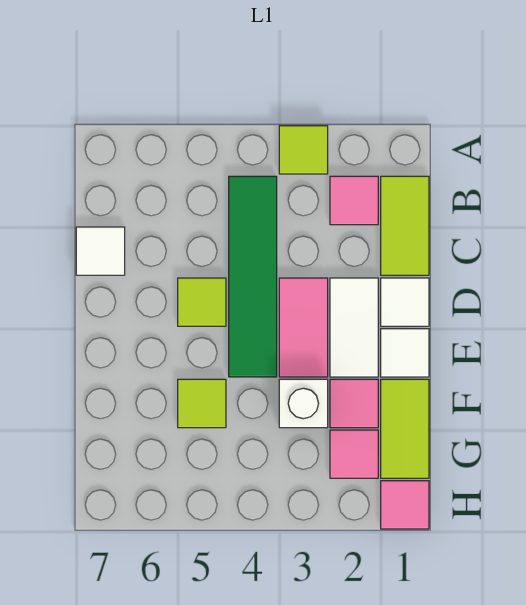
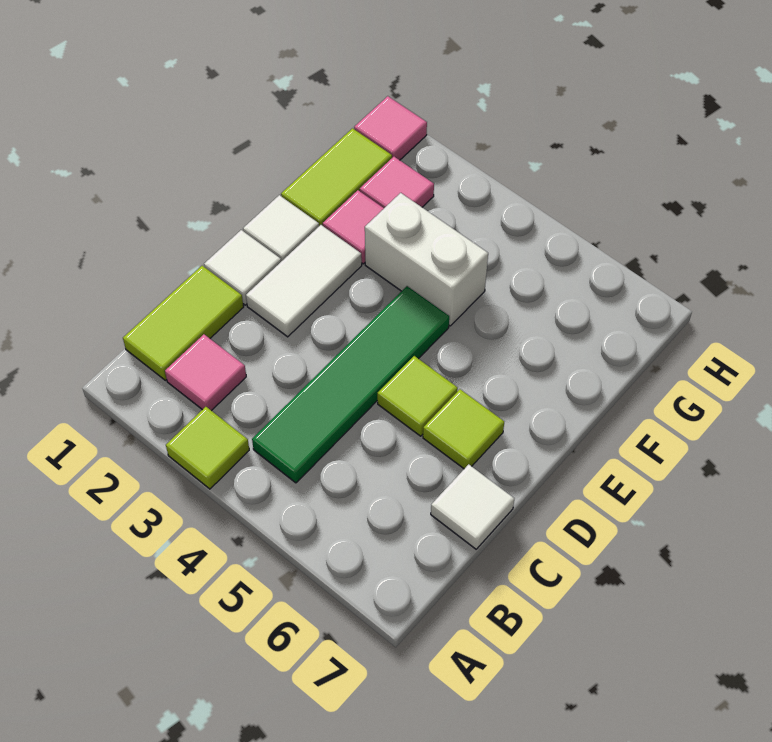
pink 1x2 tile [279,278,328,377] -> none
white 1x1 brick [279,379,328,428] -> white 1x2 brick [365,193,488,326]
lime 1x1 tile [178,379,226,428] -> lime 1x1 tile moved to [423,389,504,469]

